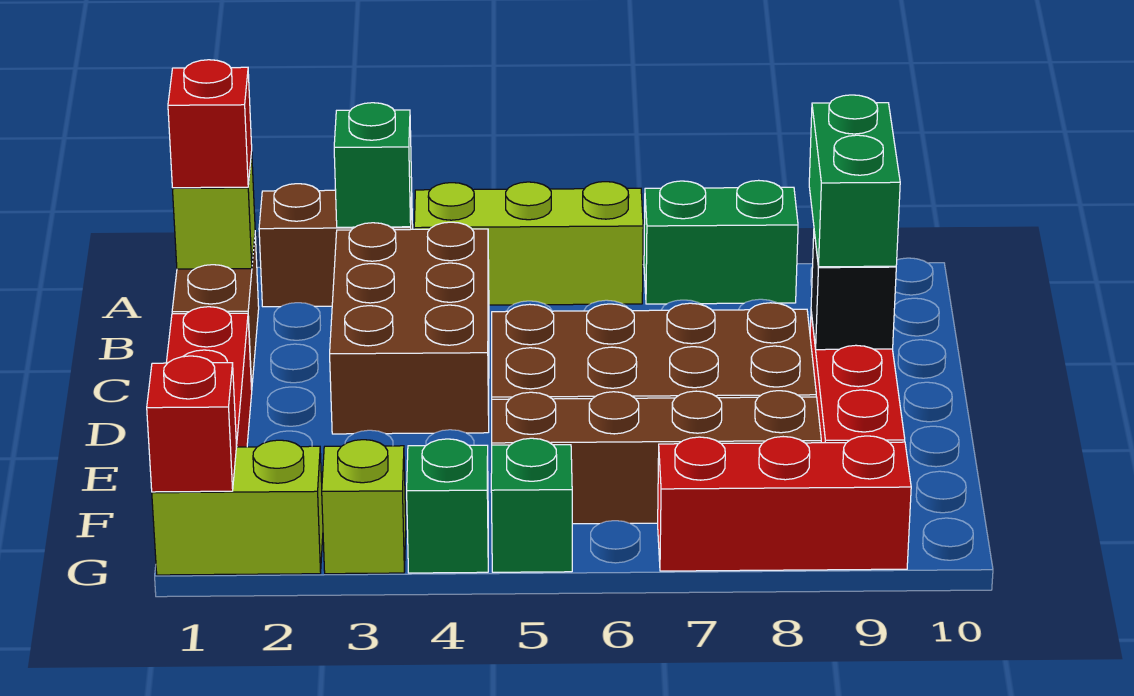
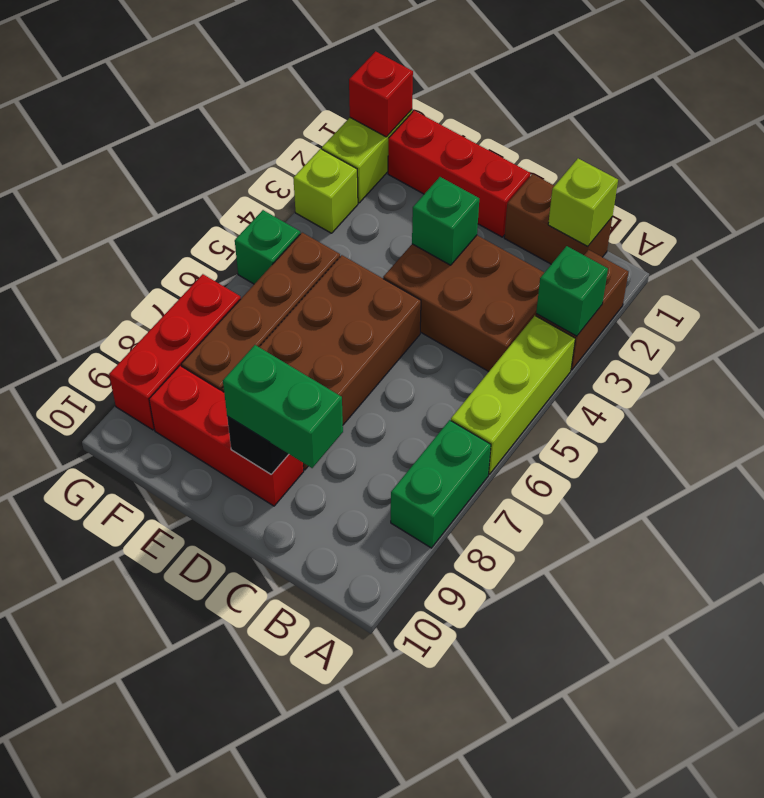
red 1x1 brick [168,60,252,188] -> none
green 1x1 brick [407,439,488,573] -> green 1x1 brick moved to [412,177,479,265]

